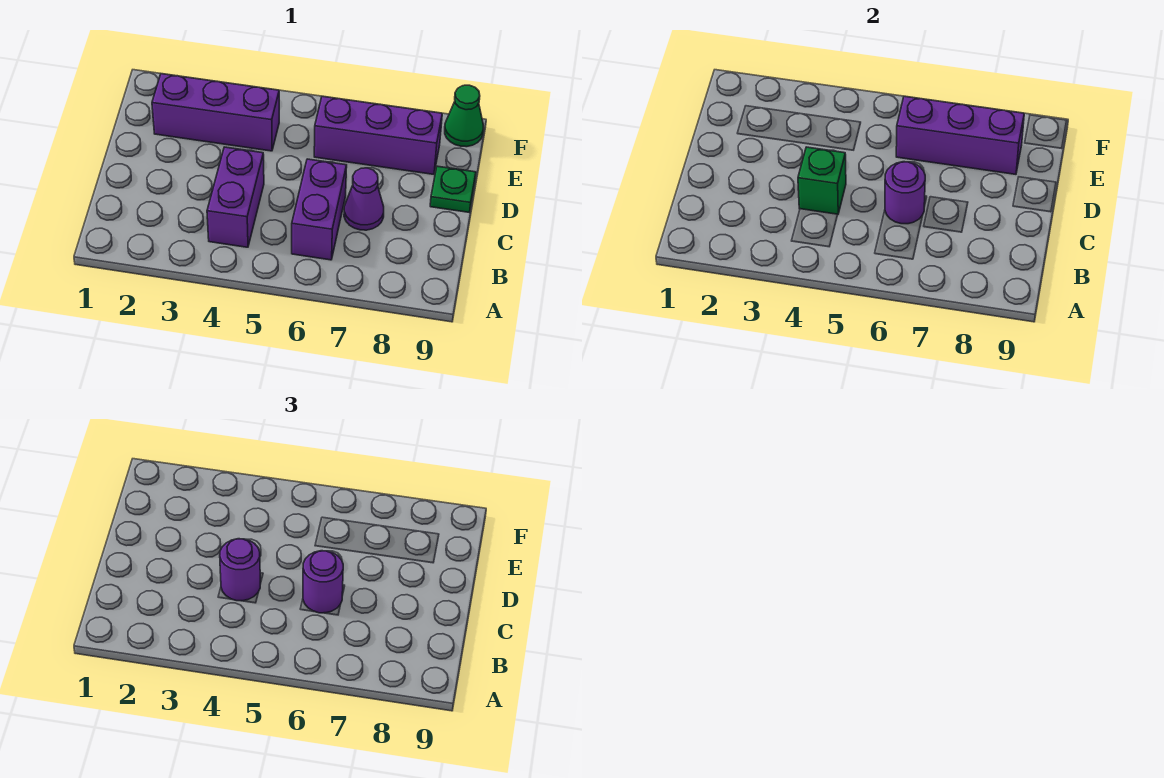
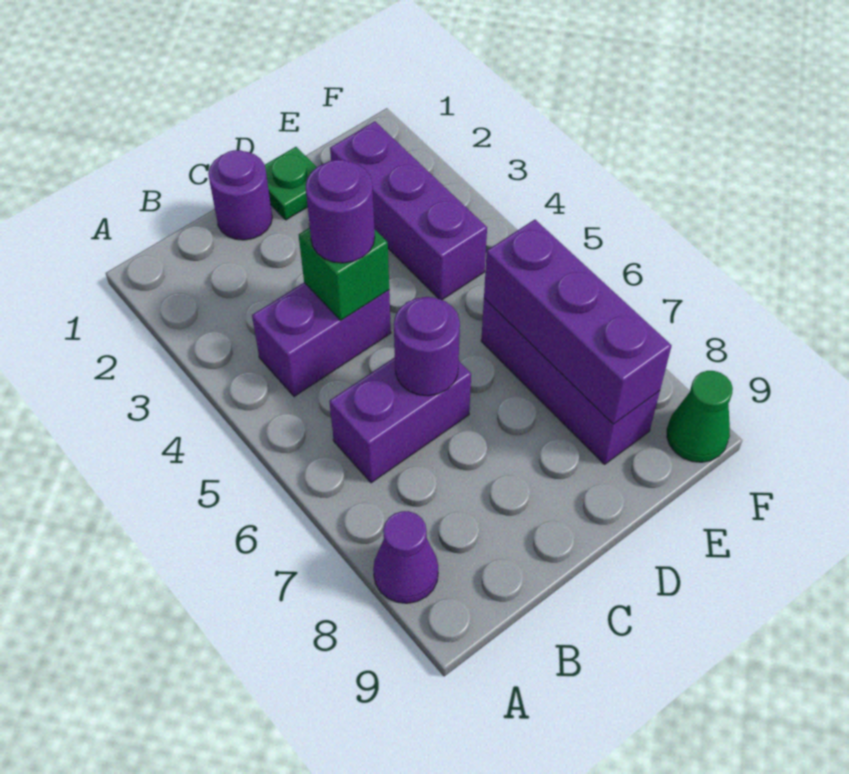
purple 1x1 round brick [303,551,343,613] -> purple 1x1 round brick moved to [208,150,272,240]
purple 1x1 cone [344,168,384,230] -> purple 1x1 cone moved to [373,511,438,603]
green 1x1 plate [430,166,476,212] -> green 1x1 plate moved to [265,147,317,220]

